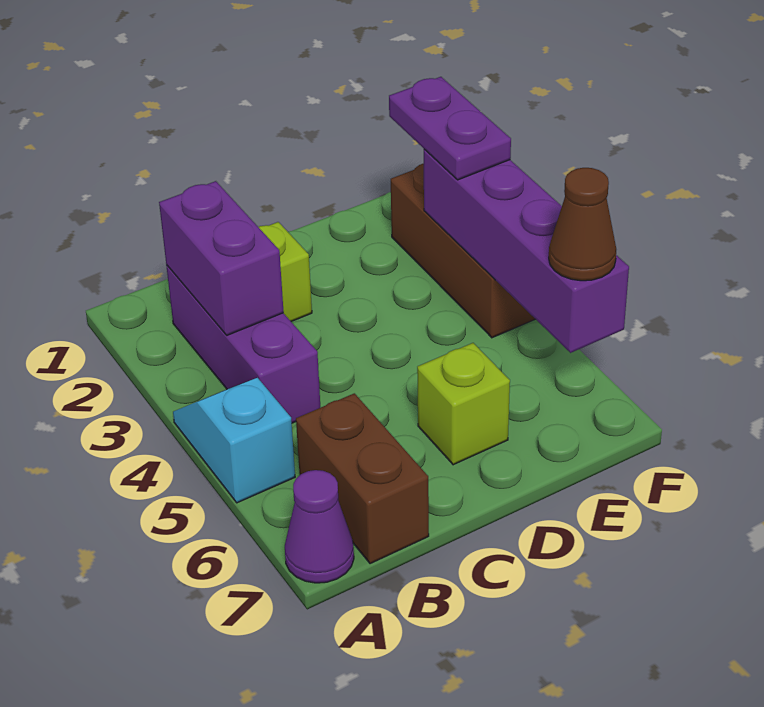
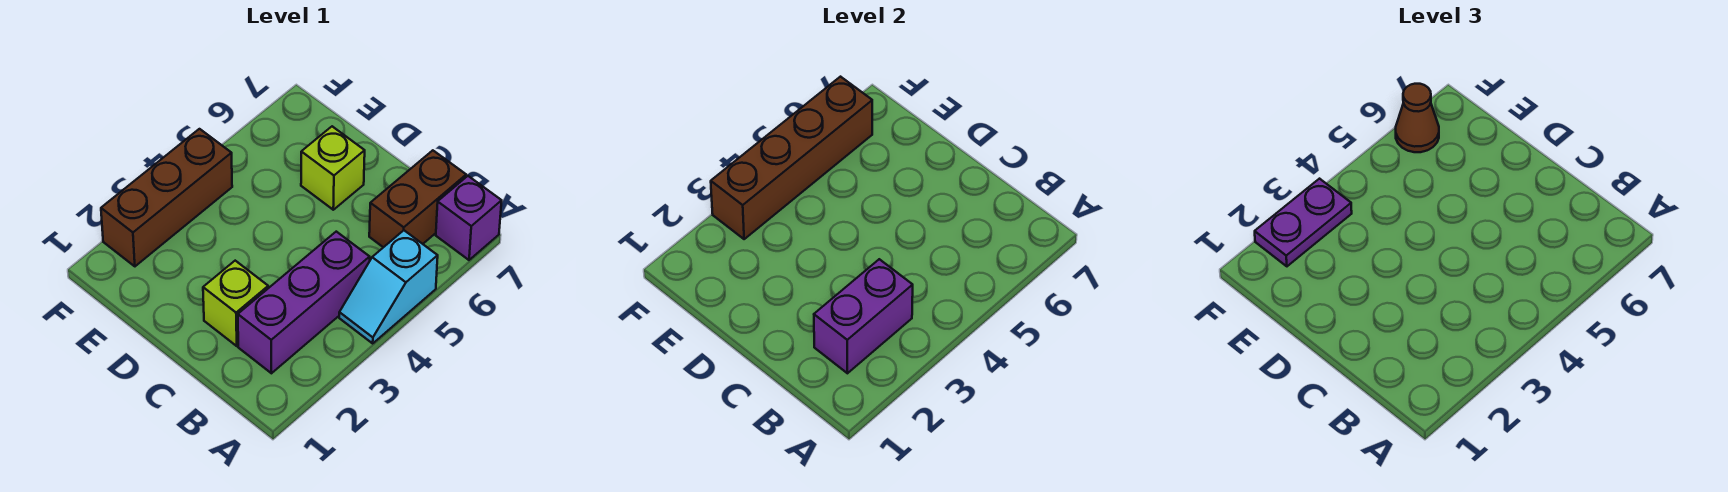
purple 1x1 cone [285,470,354,583] -> purple 1x1 brick [436,176,502,260]
purple 1x4 brick [424,149,629,353] -> brown 1x4 brick [711,77,872,239]

